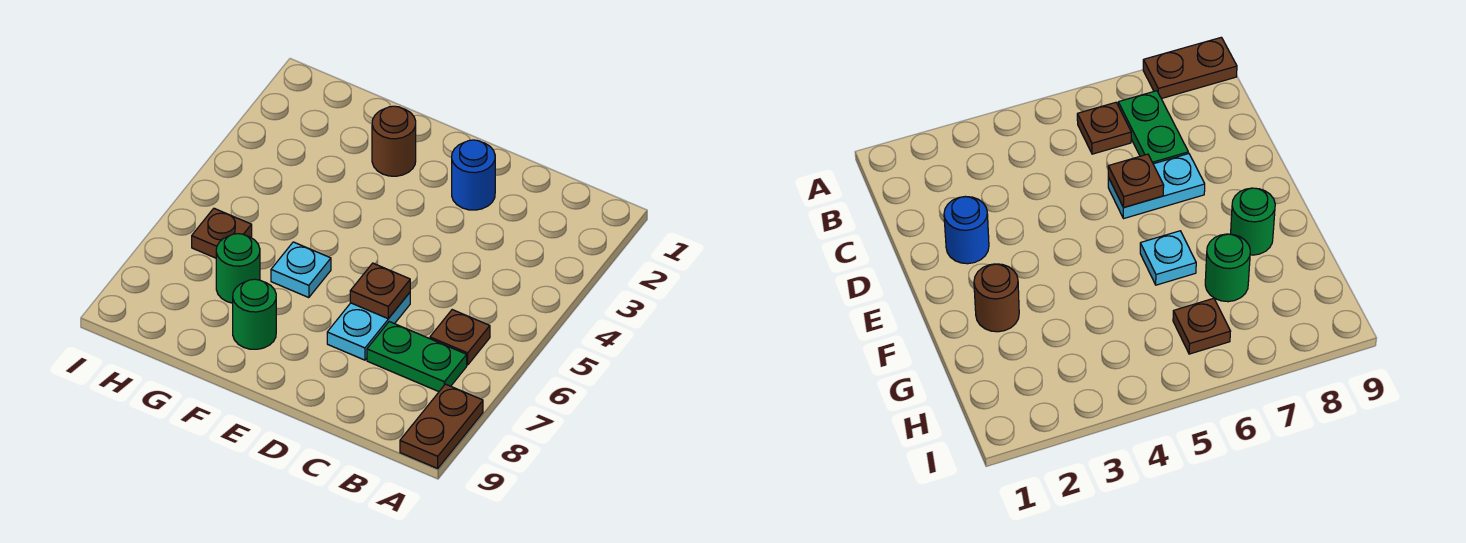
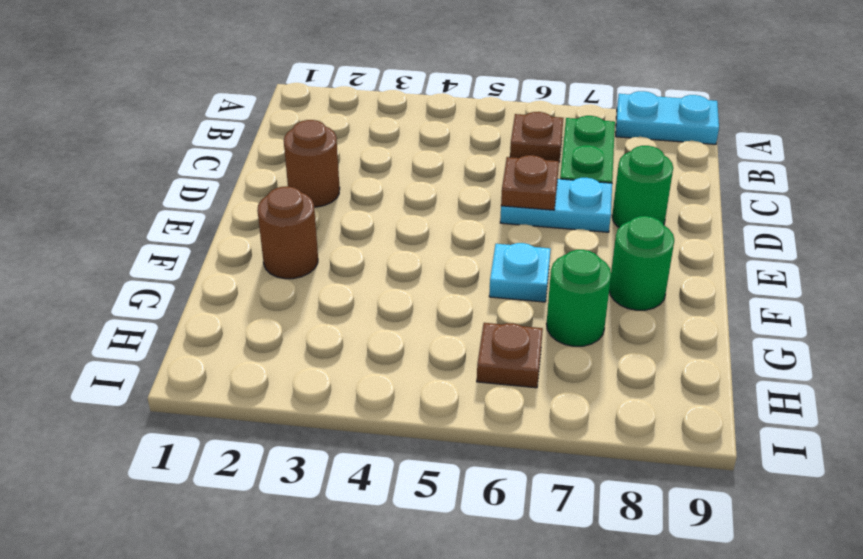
brown 1x2 plate [400,384,483,468] -> cyan 1x2 plate [616,91,719,144]
blue 1x1 round brick [452,140,495,210] -> brown 1x1 round brick [284,120,340,207]
none -> green 1x1 round brick [612,146,673,227]

